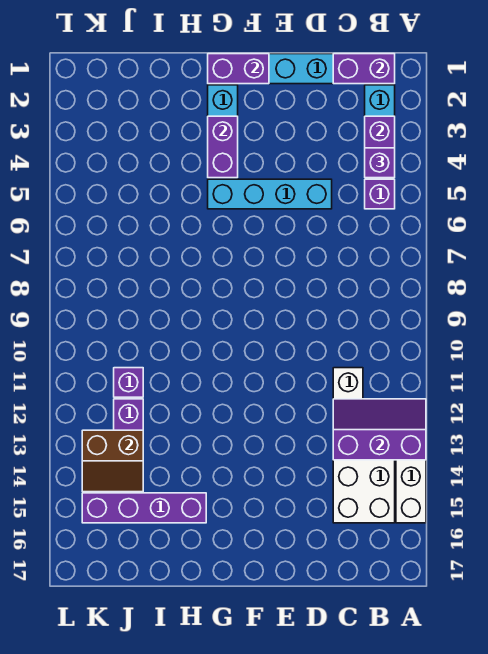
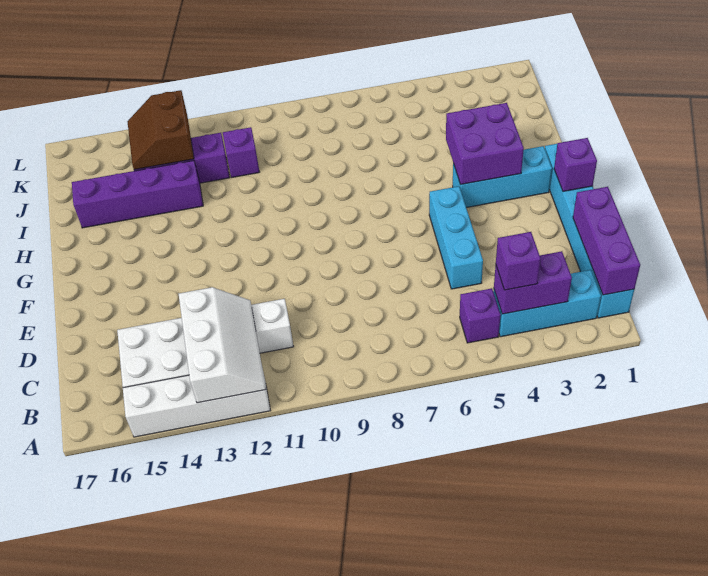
purple 2x3 slope [333,399,426,460] -> white 2x3 slope [179,287,266,403]
purple 1x2 brick [333,54,395,84] -> purple 1x3 brick [573,187,640,295]
cyan 1x4 brick [208,179,332,209] -> cyan 1x3 brick [429,186,483,289]
purple 1x2 brick [208,54,269,84] -> purple 1x1 brick [554,138,597,191]
purple 1x2 brick [208,116,238,178] -> purple 2x2 brick [446,103,524,185]
purple 1x4 brick [82,493,206,523] -> purple 1x4 brick turned to [72,161,203,228]

